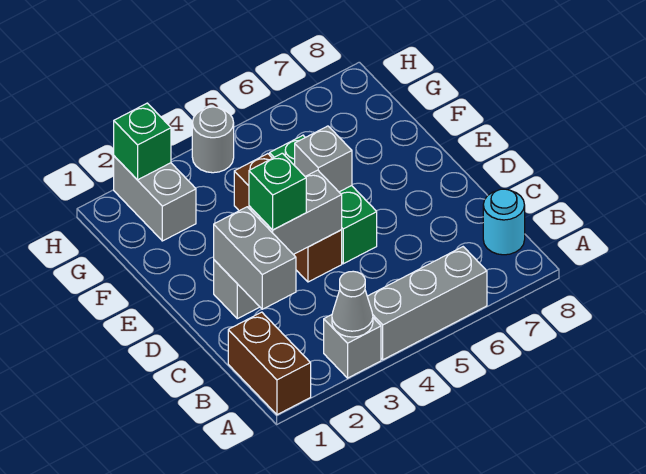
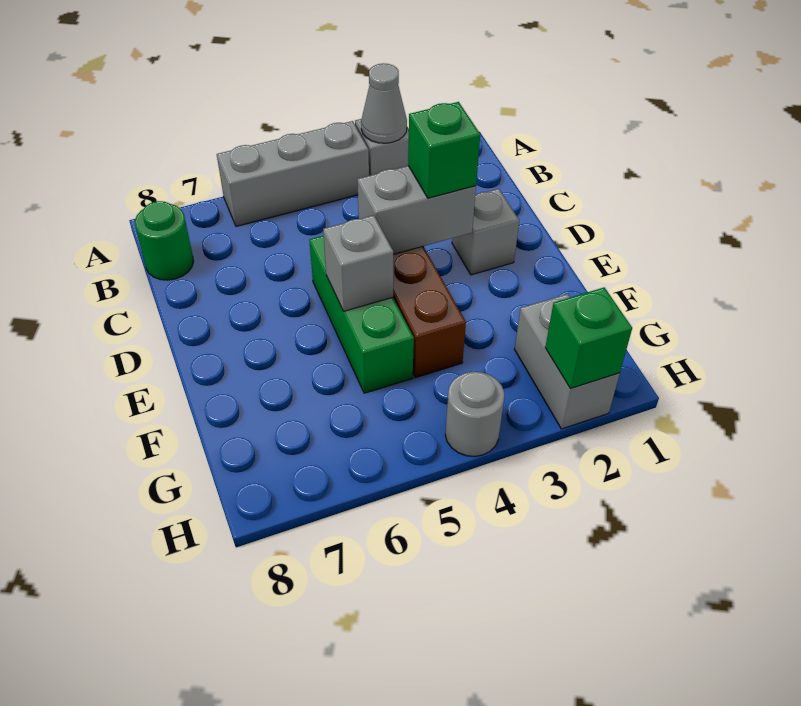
brown 1x2 brick [228,312,311,415] -> none
cyan 1x1 round brick [483,189,525,255] -> green 1x1 round brick [135,201,193,280]
grey 1x2 brick [214,207,296,309] -> none

